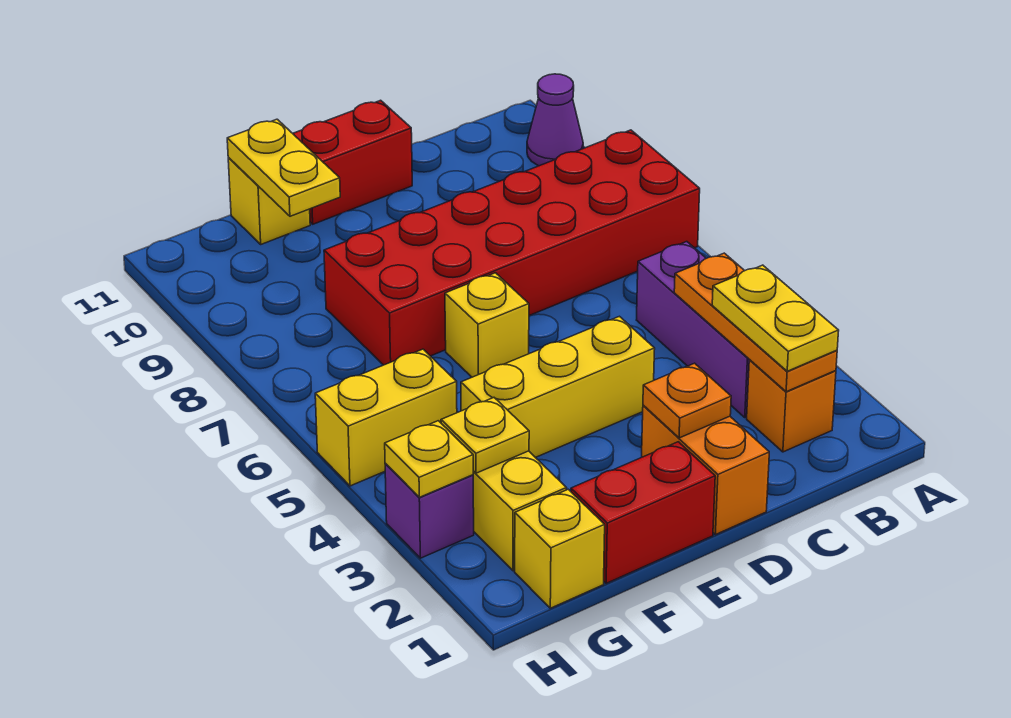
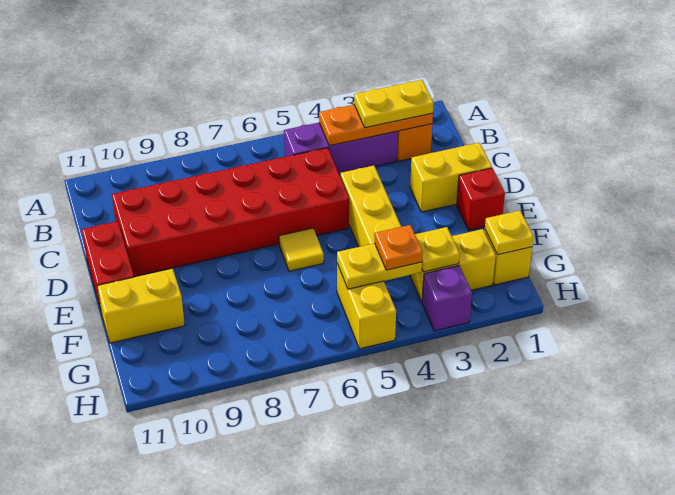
red 2x6 brick [324,130,700,365] -> red 2x6 brick turned to [112,148,349,276]
purple 1x1 cone [527,74,583,166] -> none
orange 1x2 brick [642,405,769,535] -> yellow 1x2 brick [410,143,492,212]
orange 1x1 plate [643,363,731,438] -> orange 1x1 plate moved to [375,225,423,270]
red 1x2 brick [571,442,715,583] -> red 1x1 brick [457,168,505,230]
yellow 1x1 brick [445,273,529,377] -> yellow 1x1 tile [279,228,324,271]
yellow 1x2 plate [227,119,340,216] -> yellow 1x2 plate moved to [337,243,422,289]
yellow 1x1 brick [228,158,310,244] -> yellow 1x2 brick [97,269,185,343]
yellow 1x1 plate [385,421,473,497] -> yellow 1x1 plate moved to [485,211,534,255]

